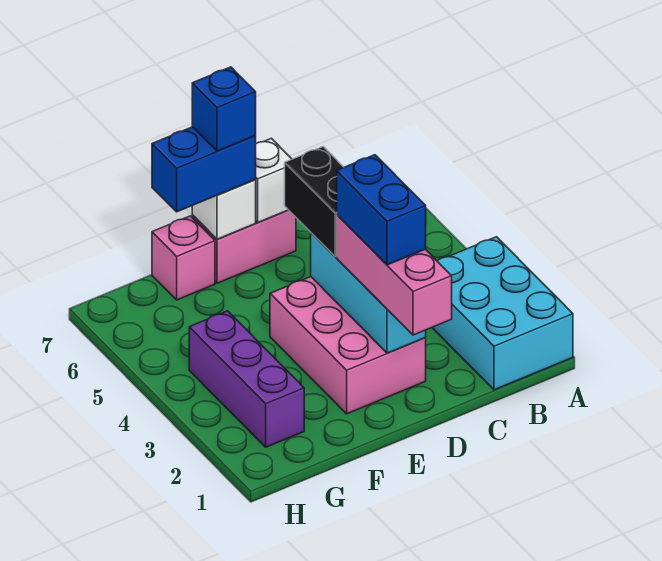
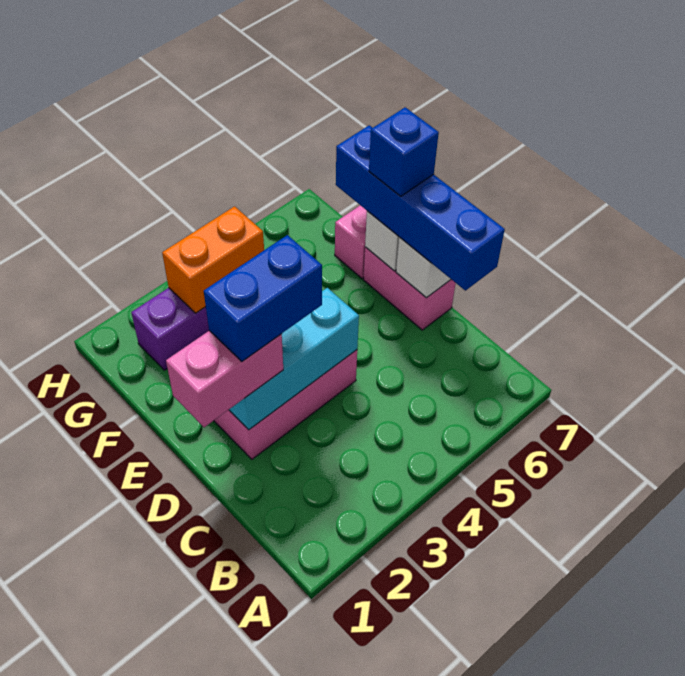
cyan 2x3 brick [432,237,573,390] -> none
pink 1x3 brick [337,215,452,335] -> pink 1x2 brick [166,331,283,427]
black 1x2 brick [285,147,344,257] -> none
blue 1x2 brick [152,127,256,212] -> blue 1x4 brick [336,125,505,290]
none -> orange 1x2 brick [162,206,264,313]

